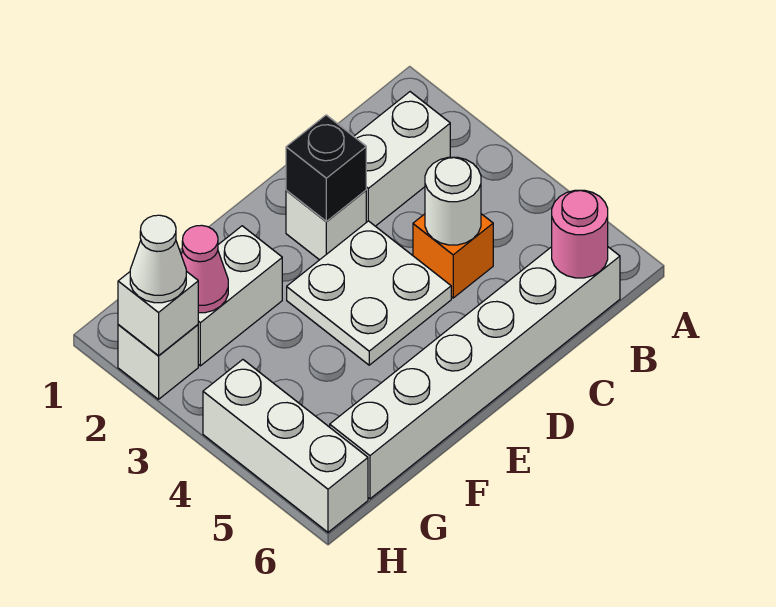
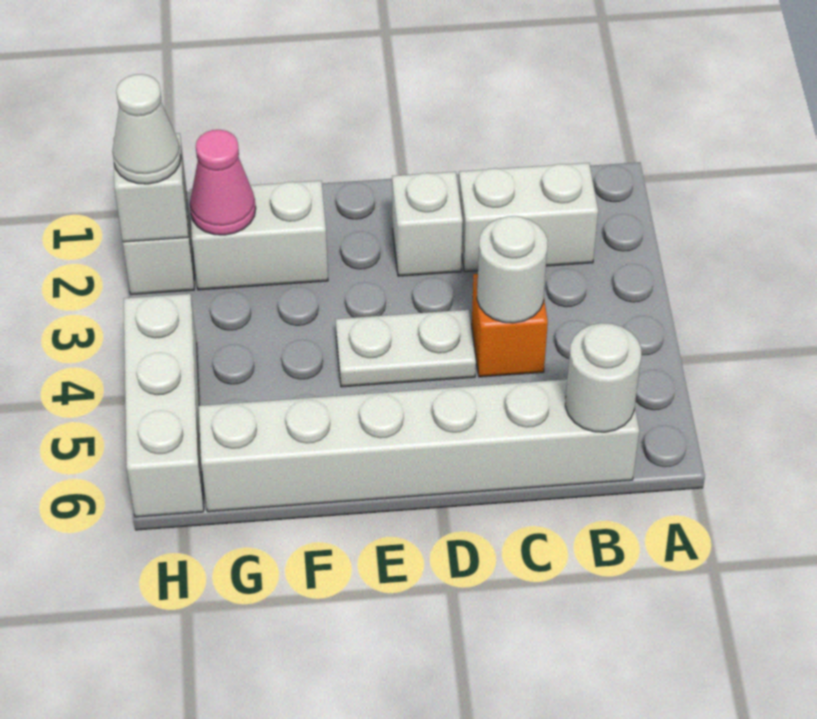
pink 1x1 round brick [552,190,608,278] -> white 1x1 round brick [565,323,641,432]
black 1x1 brick [286,115,366,221] -> none
white 2x2 plate [287,221,451,365] -> white 1x2 plate [336,310,476,387]

